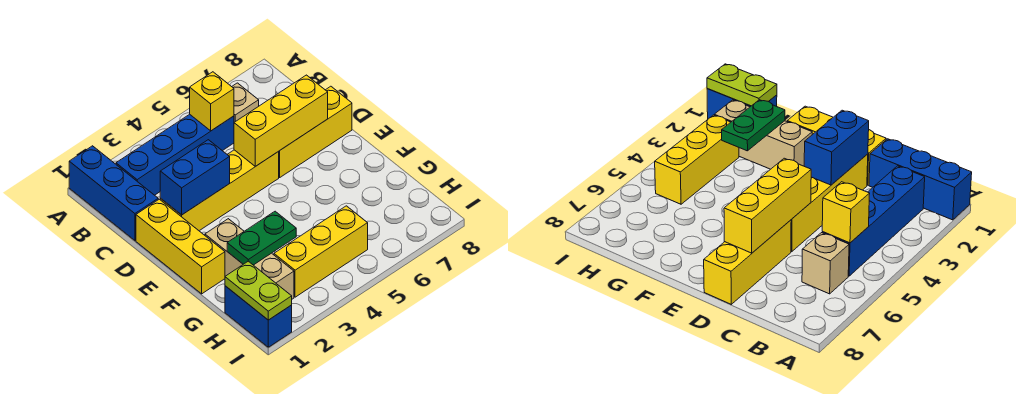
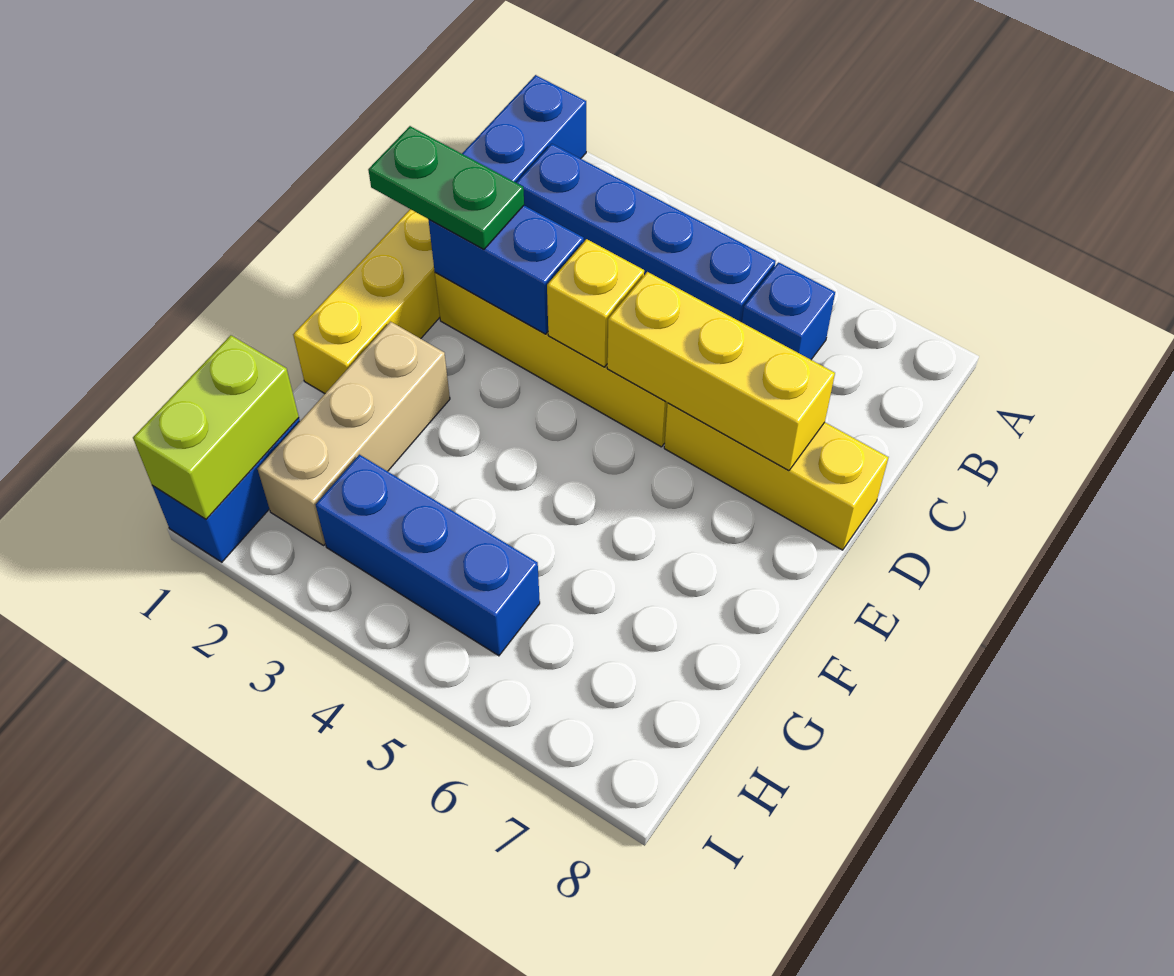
yellow 1x1 brick [190,72,234,131] -> yellow 1x1 brick moved to [547,239,644,367]
tan 1x1 brick [232,83,259,122] -> blue 1x1 brick [742,262,835,360]
green 1x2 plate [227,211,296,265] -> green 1x2 plate moved to [368,126,524,249]
lime 1x2 plate [225,261,292,320] -> lime 1x2 brick [133,335,299,519]
yellow 1x3 brick [274,206,368,297] -> blue 1x3 brick [316,455,540,656]

